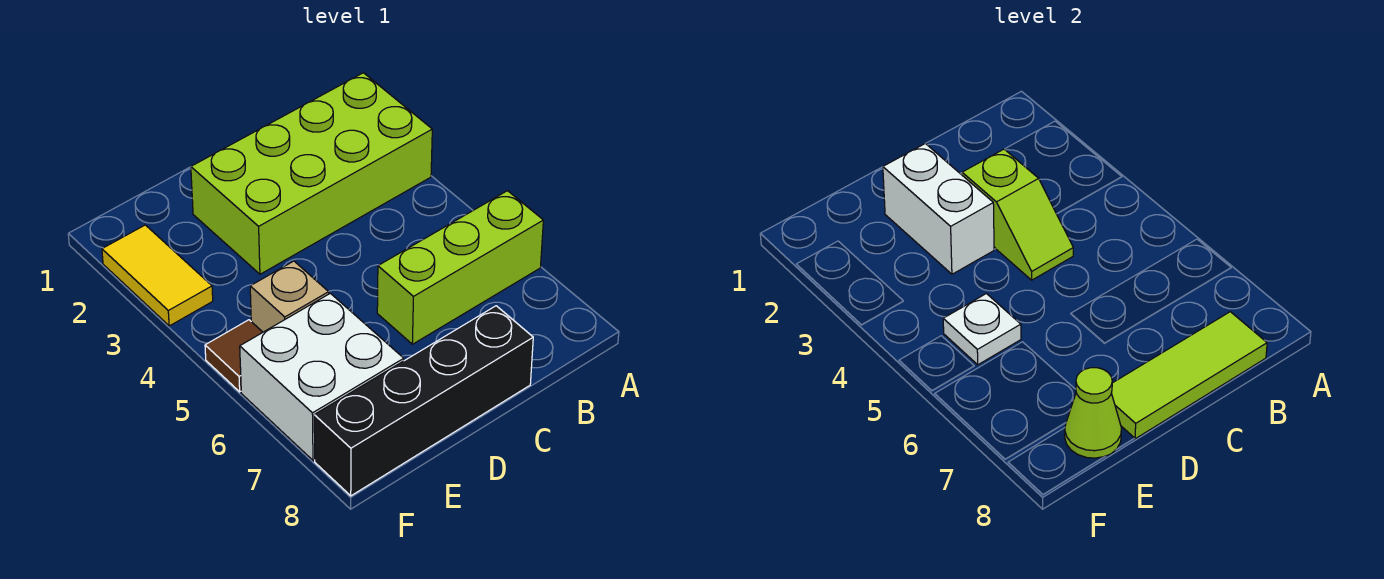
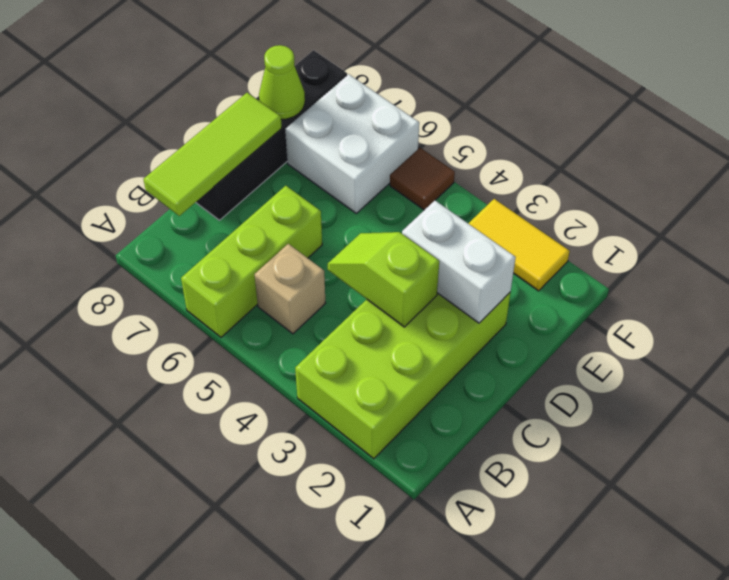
tan 1x1 brick [250,261,329,332] -> tan 1x1 brick moved to [255,244,325,334]
white 1x1 plate [943,294,1021,365] -> none

